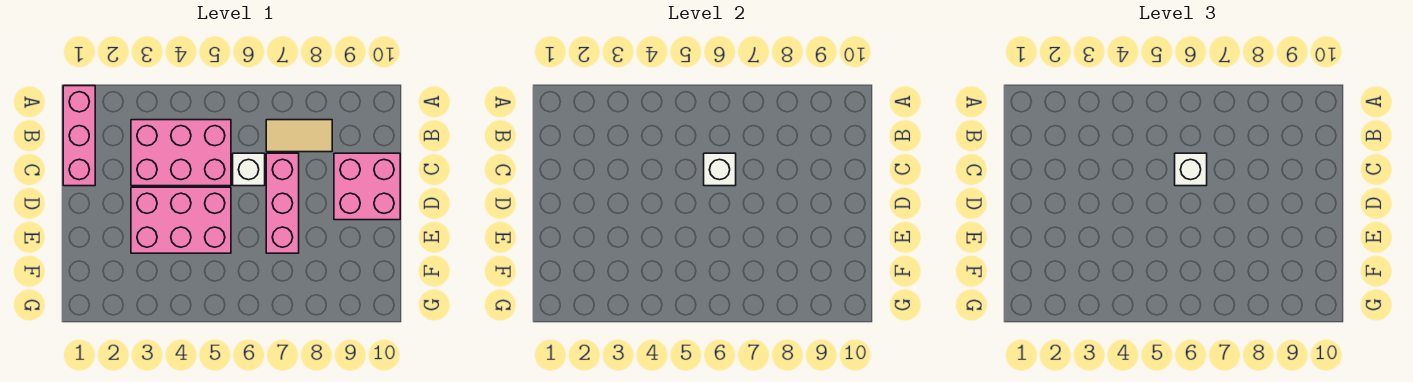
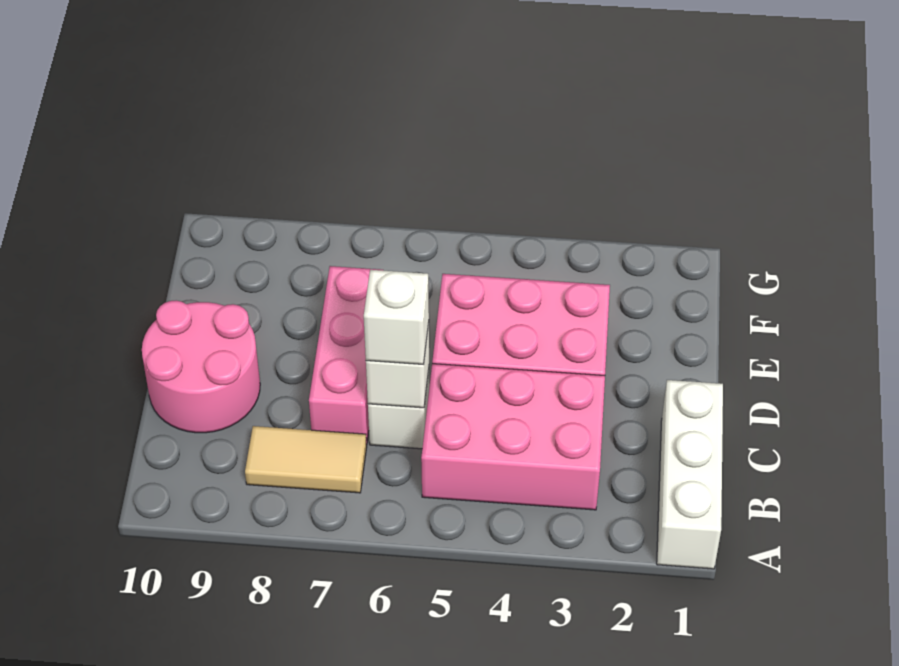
pink 1x3 brick [63,86,95,186] -> white 1x3 brick [657,380,723,569]
pink 2x2 brick [334,153,400,220] -> pink 2x2 round brick [142,301,260,433]

